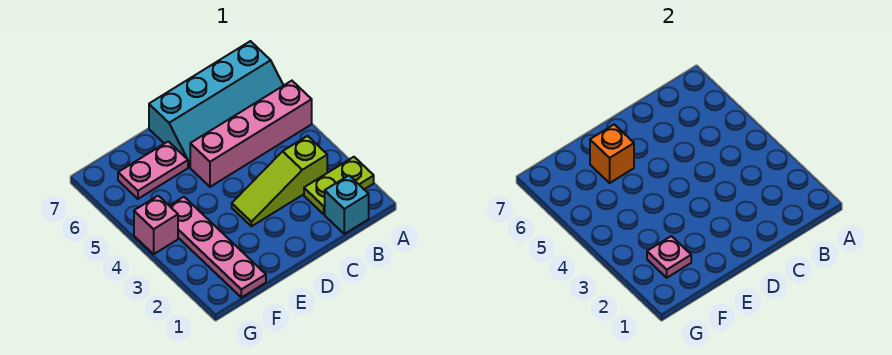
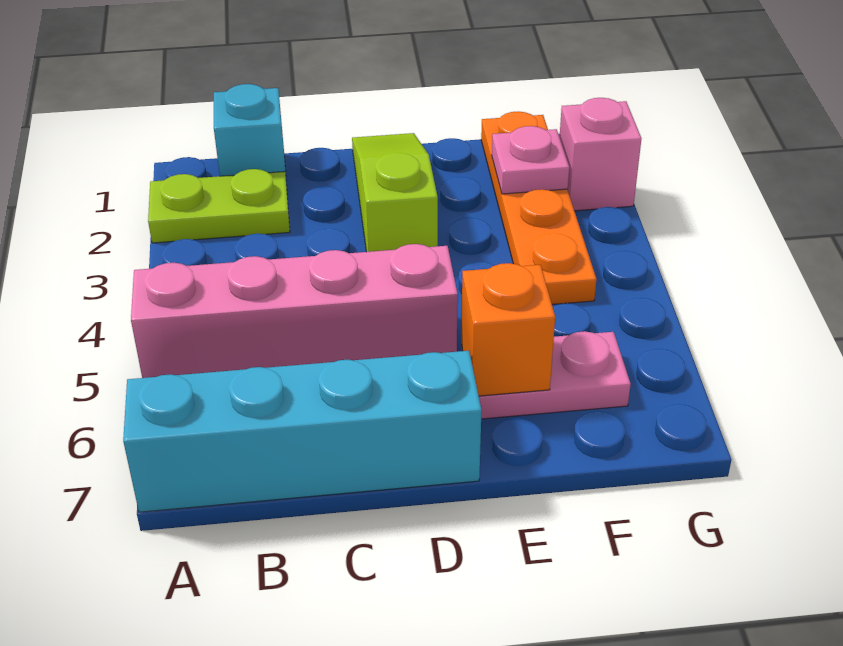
lime 1x3 slope [232,136,327,226] -> lime 1x3 slope turned to [352,133,438,252]
pink 1x4 plate [169,197,266,298] -> orange 1x4 plate [481,111,597,304]
pink 1x1 brick [134,196,178,254] -> pink 1x1 brick moved to [559,98,642,211]

